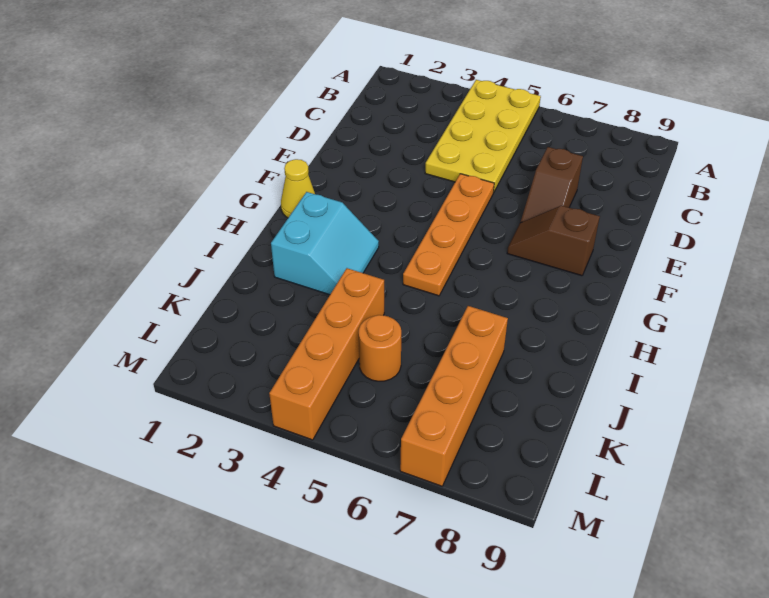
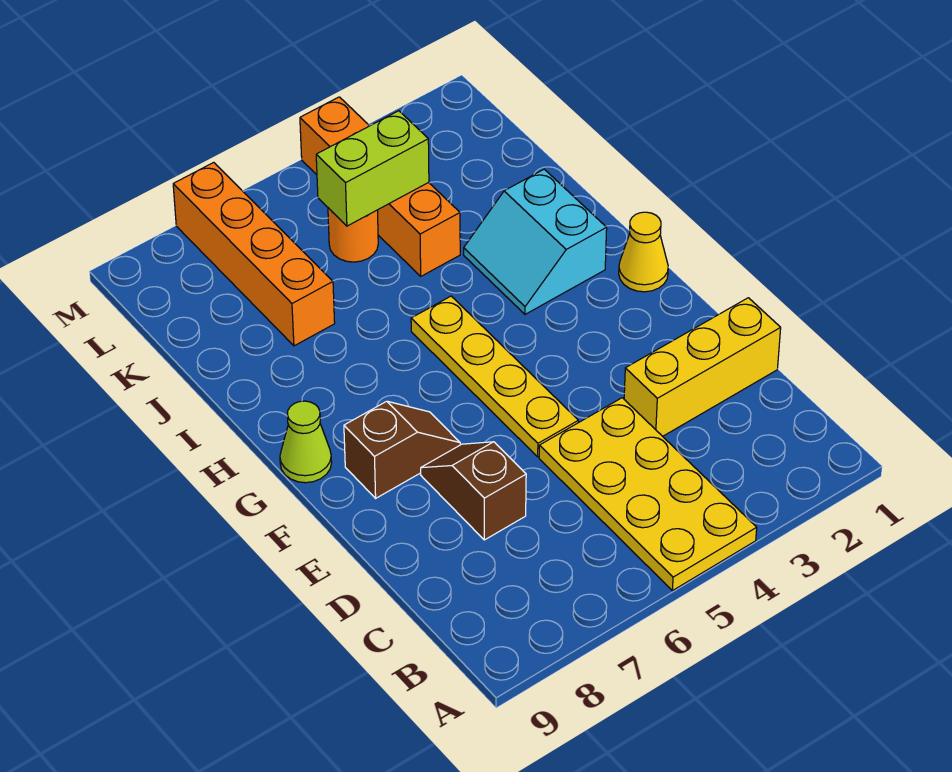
none -> yellow 1x3 brick [624,298,781,436]
orange 1x4 plate [403,174,494,296] -> yellow 1x4 plate [411,296,578,457]
none -> lime 1x1 cone [280,401,332,483]
none -> lime 1x2 brick [316,111,429,226]

